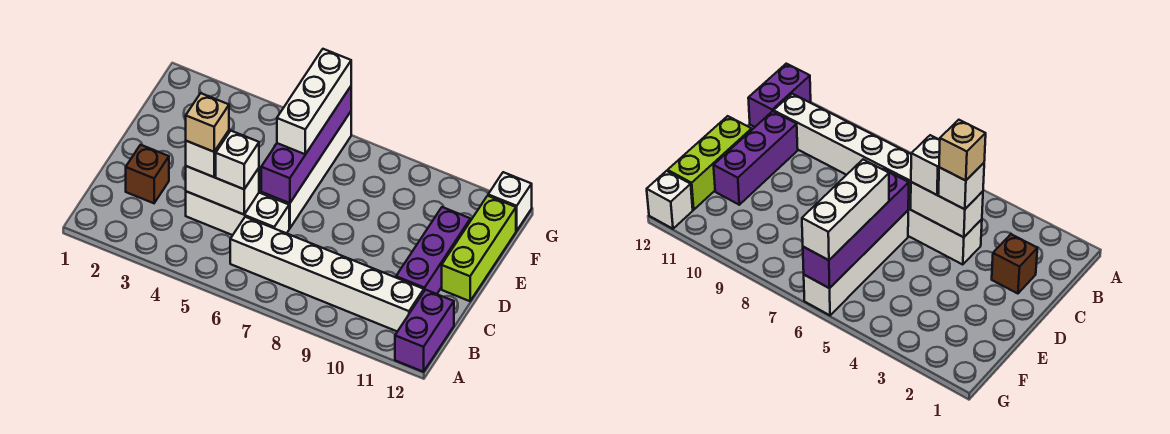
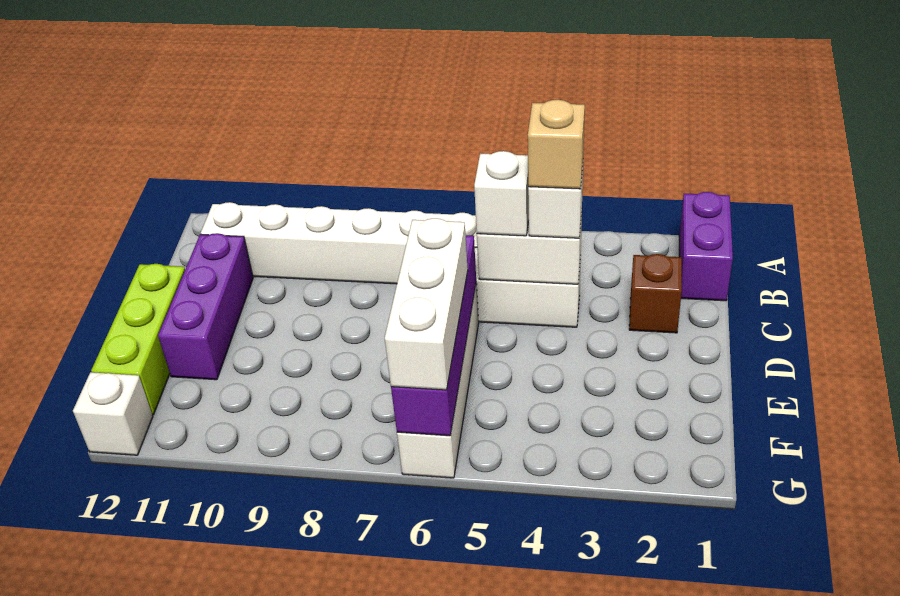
purple 1x2 brick [395,290,454,372] -> purple 1x2 brick moved to [679,192,733,301]

